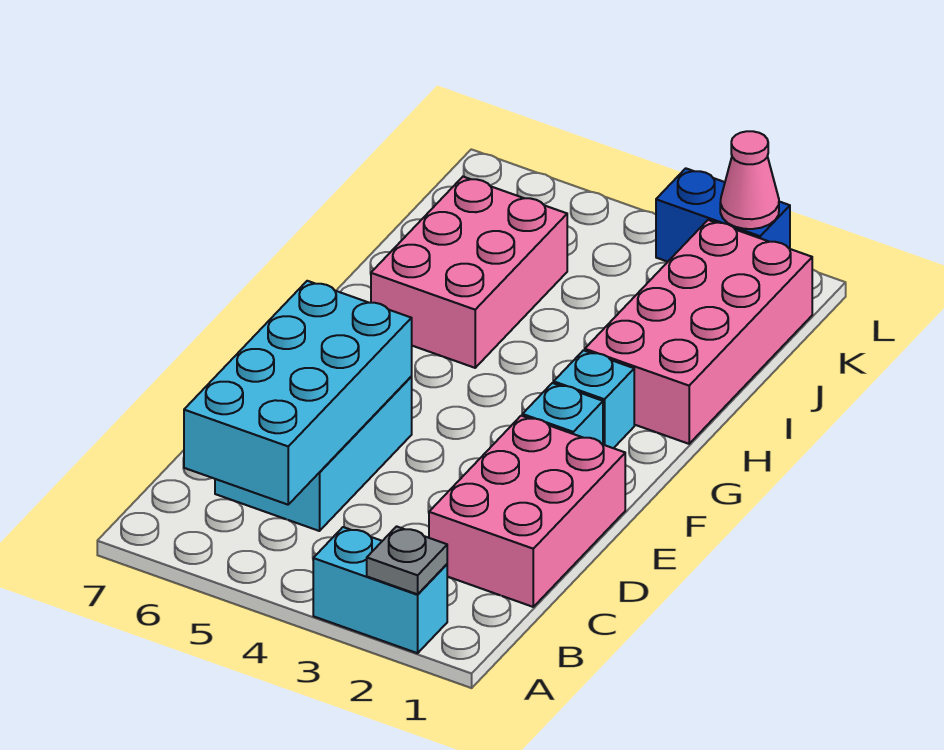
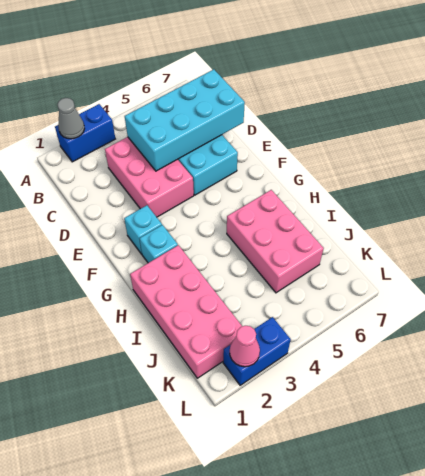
cyan 1x2 brick [313,527,447,653] -> blue 1x2 brick [55,104,115,162]
grey 1x1 plate [367,526,447,594] -> grey 1x1 cone [57,98,85,139]
cyan 2x4 brick [184,281,412,505] -> cyan 2x4 brick turned to [125,69,245,171]
pink 2x3 brick [429,416,625,607] -> pink 2x3 brick moved to [105,137,194,217]

